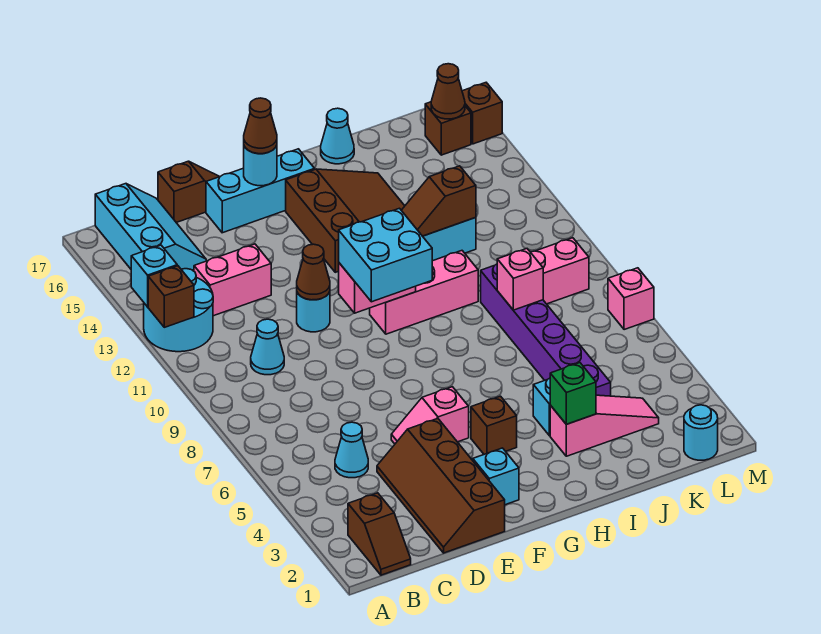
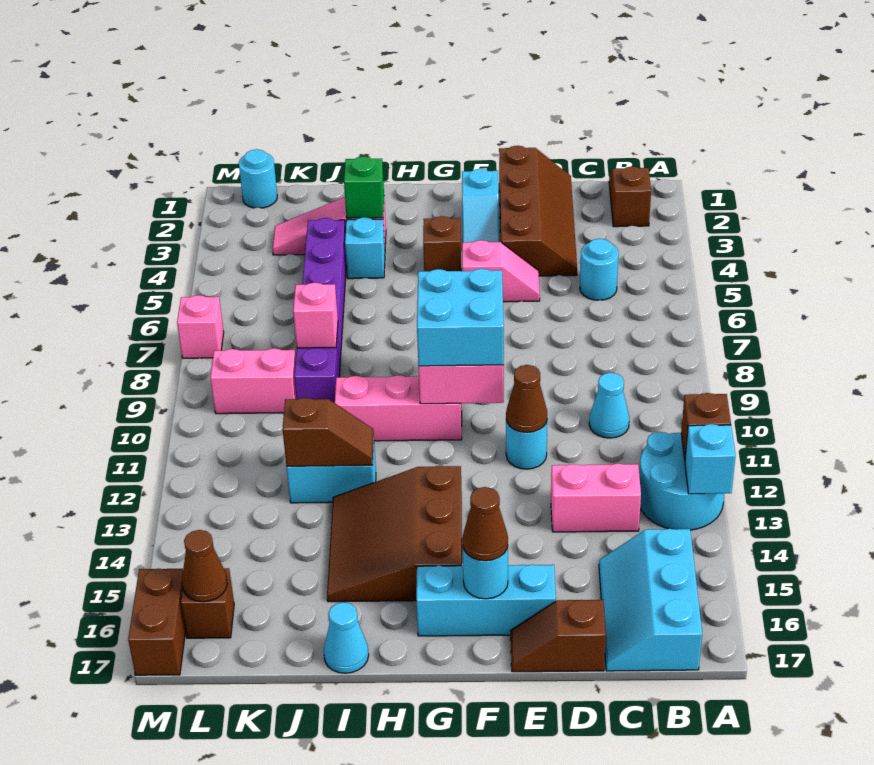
cyan 1x1 cone [335,422,368,478] -> cyan 1x1 round brick [580,239,619,300]
brown 1x1 brick [462,83,502,144] -> brown 1x2 brick [128,569,186,675]

